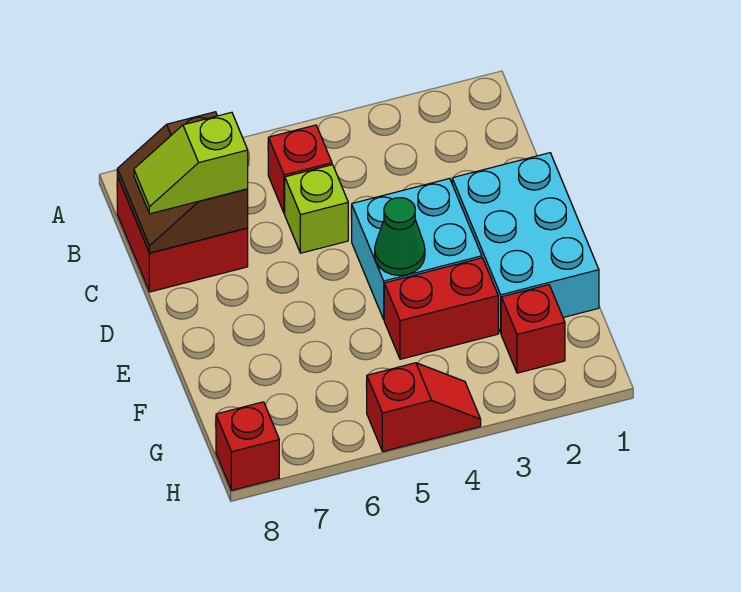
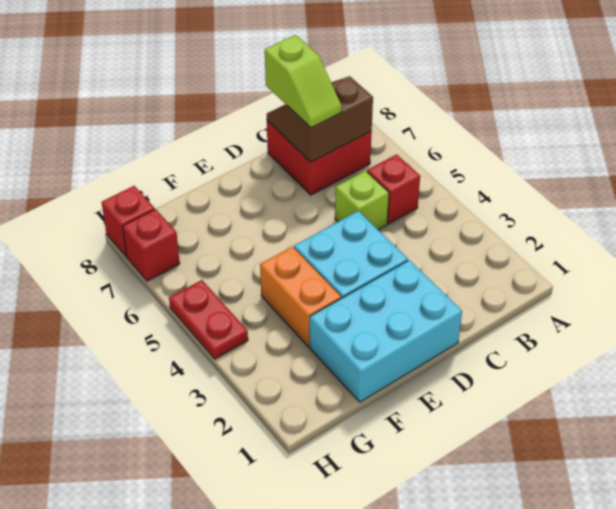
lime 1x2 slope [134,112,248,214] -> lime 1x2 slope turned to [265,35,342,128]
green 1x1 cone [375,198,425,275] -> none
red 1x2 brick [384,258,498,359] -> orange 1x2 brick [260,247,341,347]
red 1x1 brick [501,285,565,373] -> red 1x1 brick moved to [123,209,180,281]
red 1x2 slope [366,363,481,451] -> red 1x2 plate [169,280,248,359]

